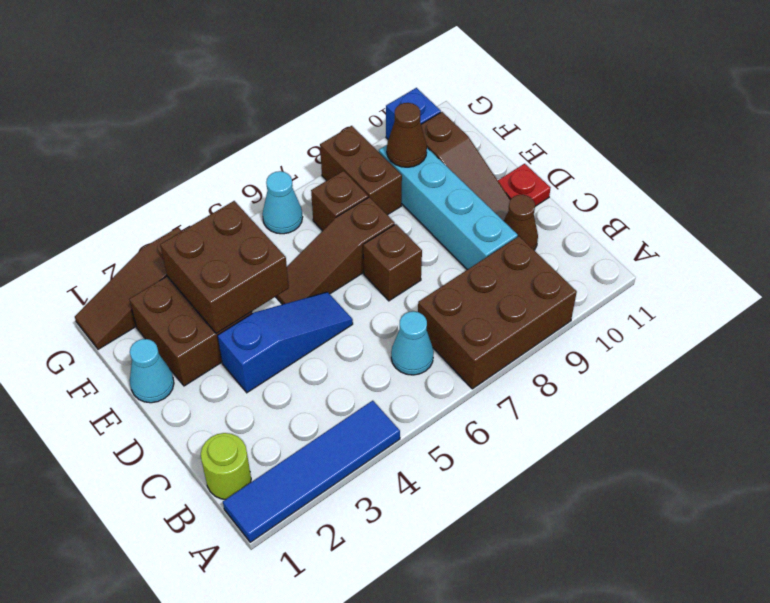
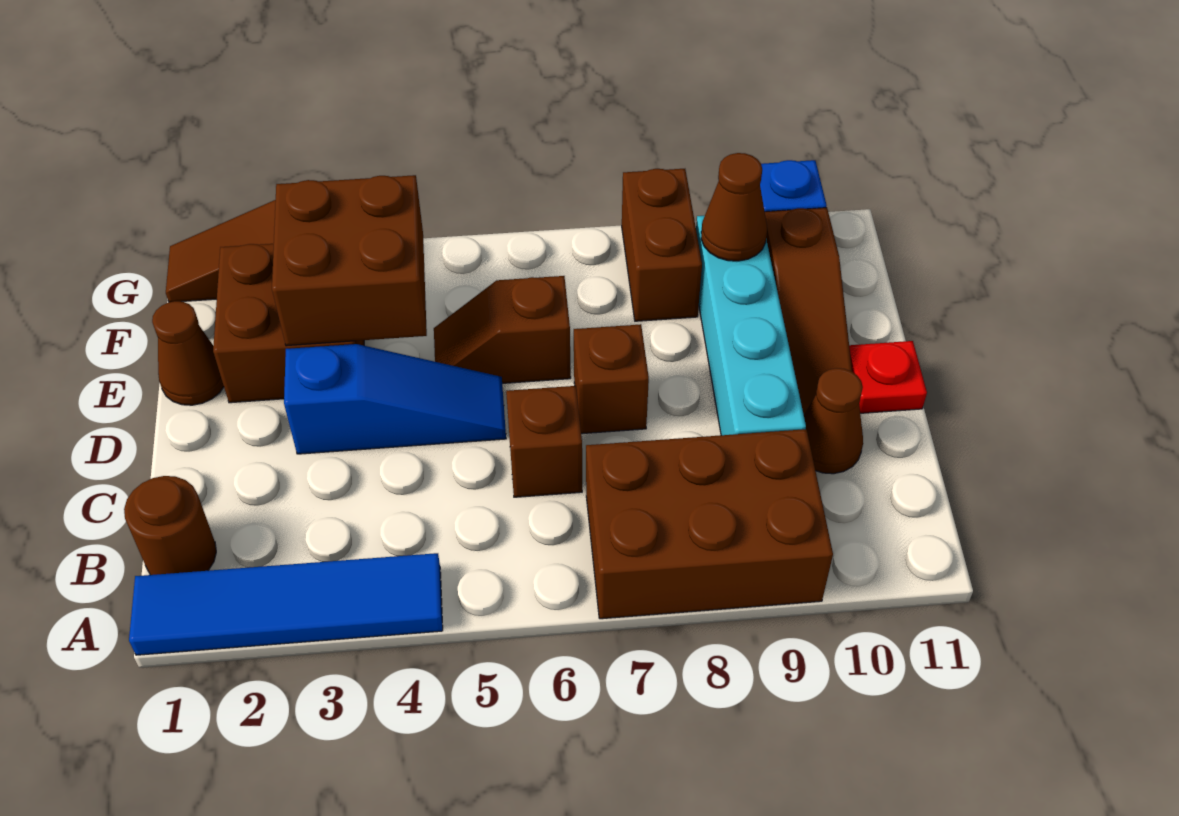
lime 1x1 round brick [201,433,251,499] -> brown 1x1 round brick [124,476,216,575]
cyan 1x1 cone [391,311,434,375] -> none
cyan 1x1 cone [130,339,174,403] -> brown 1x1 cone [152,301,224,405]
brown 1x3 slope [276,197,395,305] -> brown 1x2 slope [434,276,571,383]
brown 1x1 brick [311,171,368,231] -> brown 1x1 brick moved to [506,386,582,497]
cyan 1x1 cone [262,171,303,234] -> none

